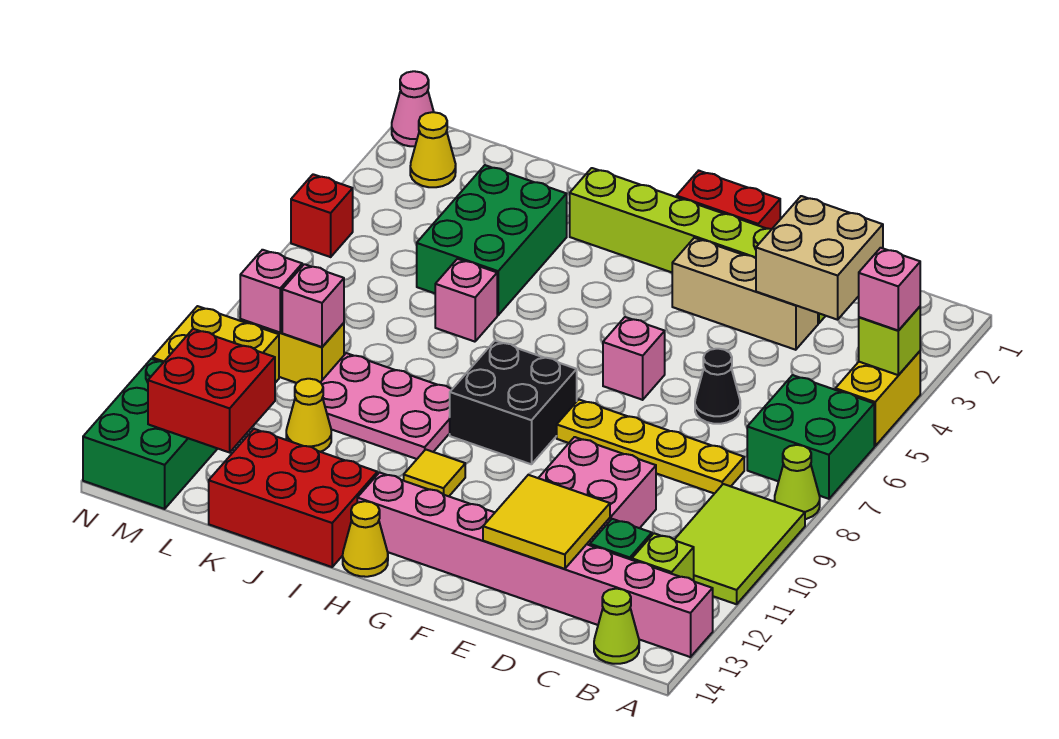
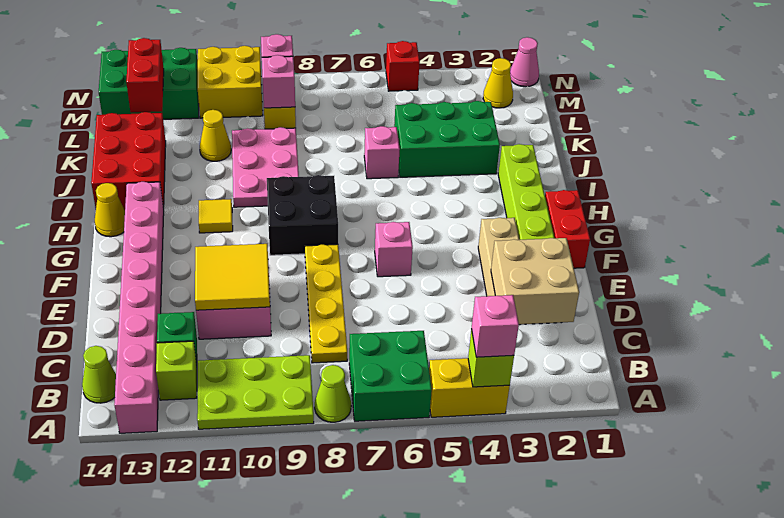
lime 2x3 tile [674,484,805,604] -> lime 2x3 plate [197,355,314,429]
black 1x1 cone [695,349,740,424] -> none
yellow 2x2 tile [483,475,610,569] -> yellow 2x2 tile moved to [195,244,270,310]
red 2x2 brick [148,329,275,452] -> red 1x2 brick [126,38,164,112]

